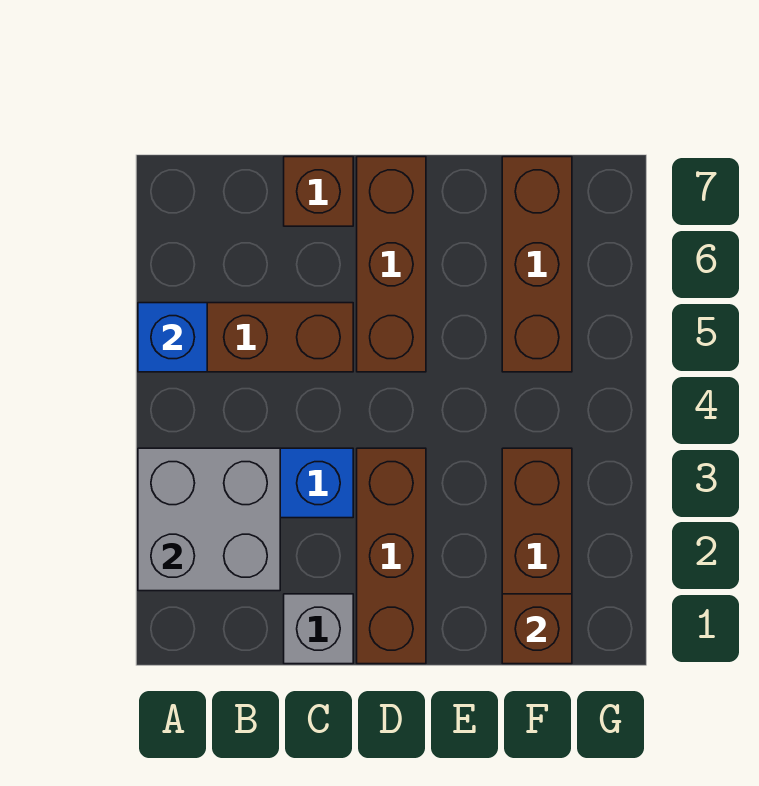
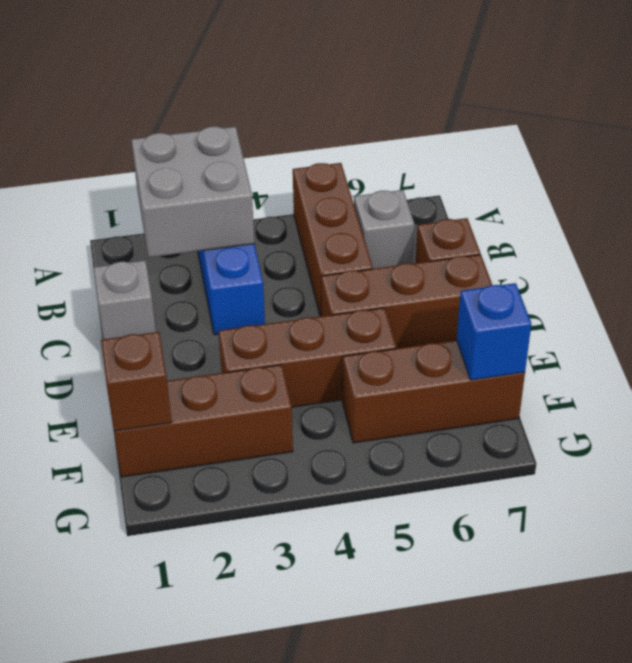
blue 1x1 brick [138,303,207,372] -> blue 1x1 brick moved to [457,283,531,380]
none -> grey 1x1 brick [354,190,414,269]
brown 1x3 brick [357,448,426,664] -> brown 1x3 brick moved to [219,308,396,407]

